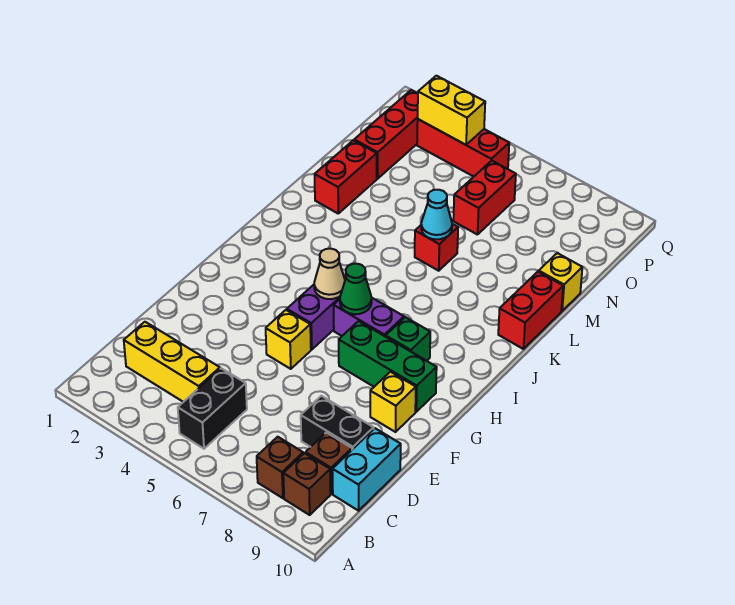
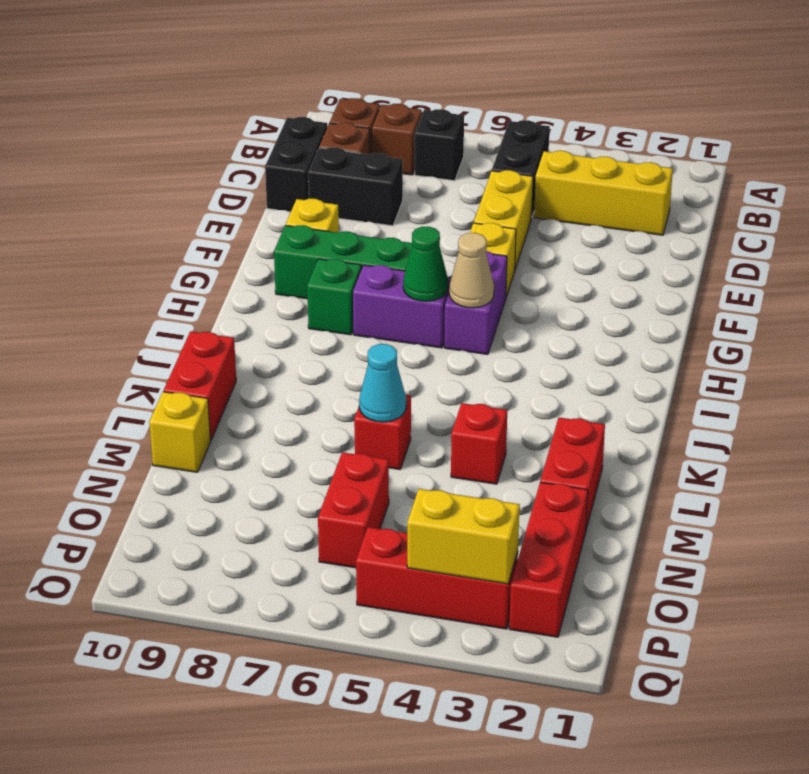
none -> black 1x1 brick [415,109,464,181]
cyan 1x2 brick [333,428,401,511] -> black 1x2 brick [265,117,327,212]
none -> yellow 1x2 brick [474,170,533,269]
none -> red 1x1 brick [451,403,507,484]

